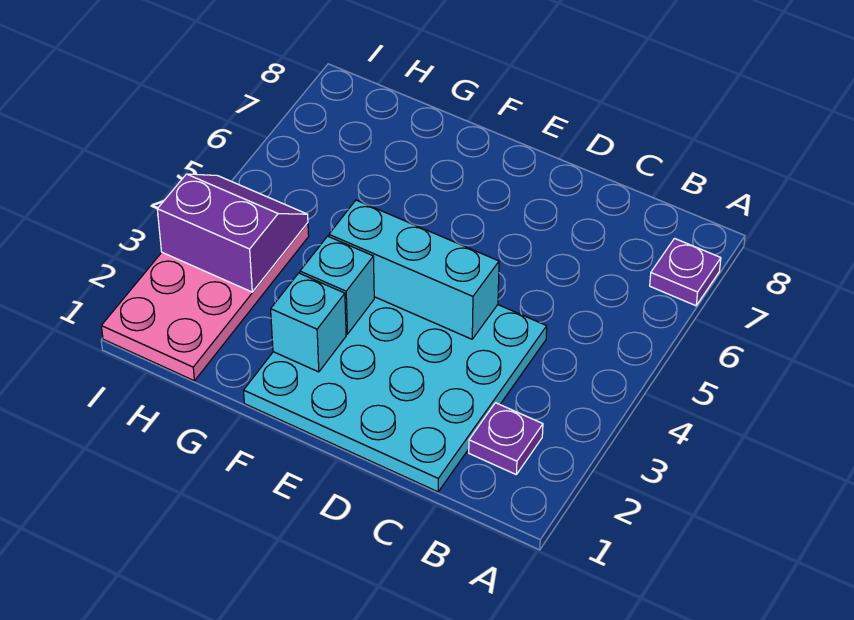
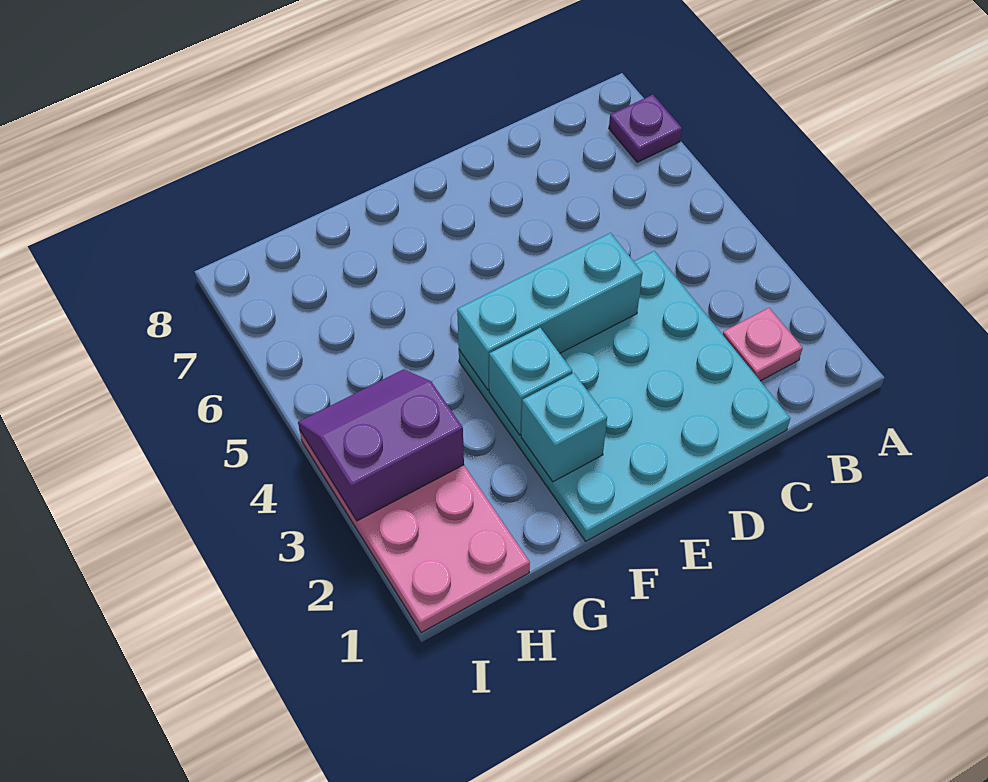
purple 1x1 plate [469,403,543,474] -> pink 1x1 plate [723,308,803,381]

